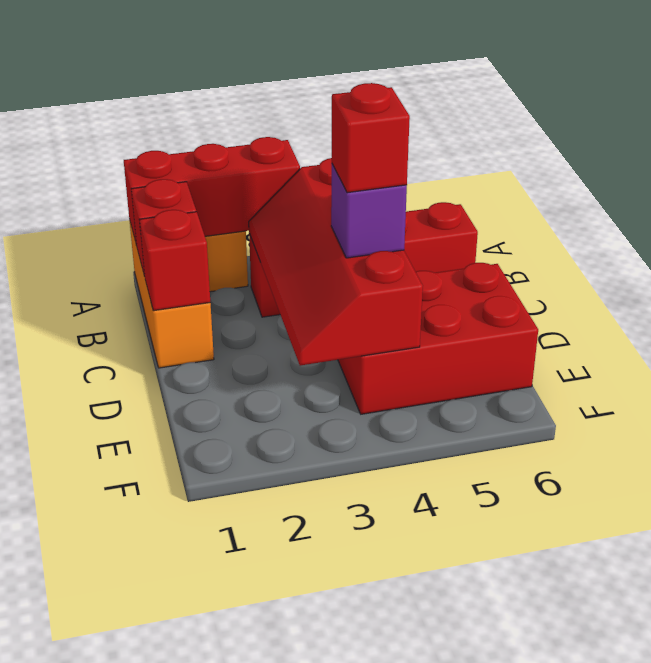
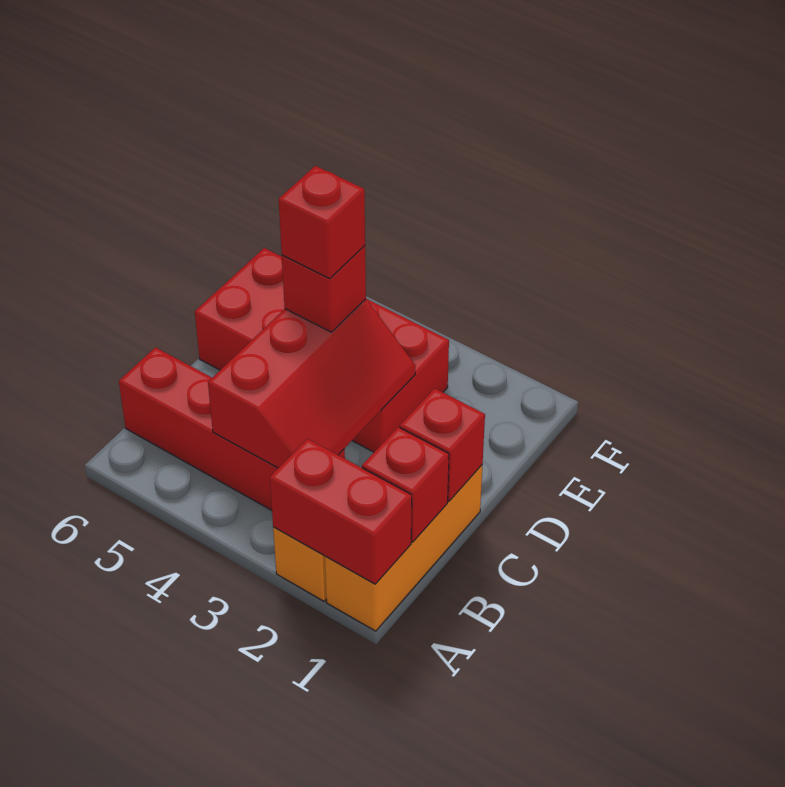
red 1x3 brick [124,137,300,245] -> red 1x2 brick [270,439,412,584]
red 2x4 slope [249,158,423,366] -> red 2x3 slope [208,299,416,468]
red 2x3 brick [338,263,538,414] -> red 2x4 brick [195,248,449,452]
purple 1x1 brick [331,164,407,258] -> red 1x1 brick [282,246,366,332]

